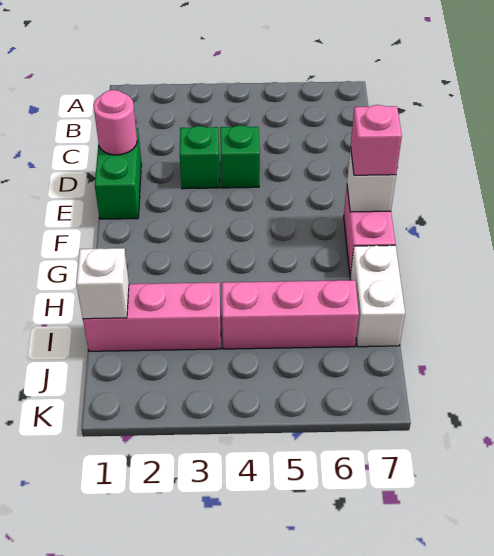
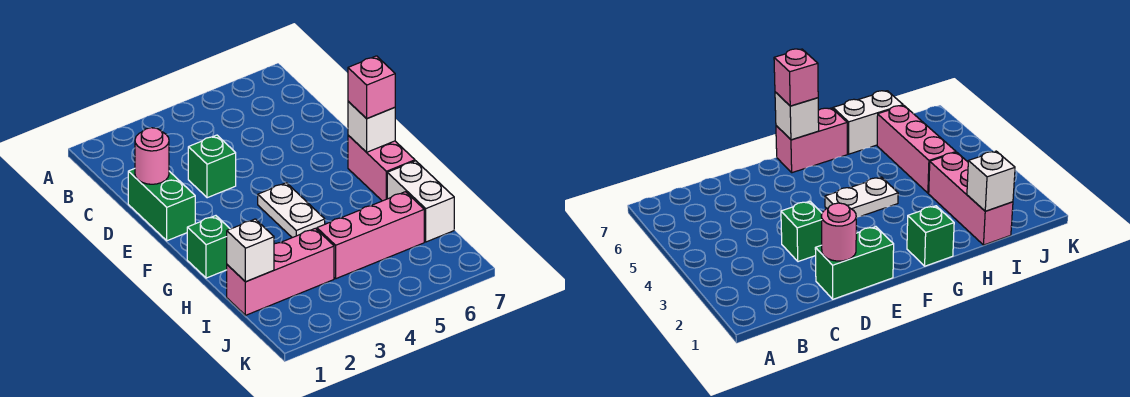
green 1x1 brick [220,125,260,188] -> green 1x1 brick moved to [187,216,230,278]
none -> white 1x2 plate [258,183,325,238]

